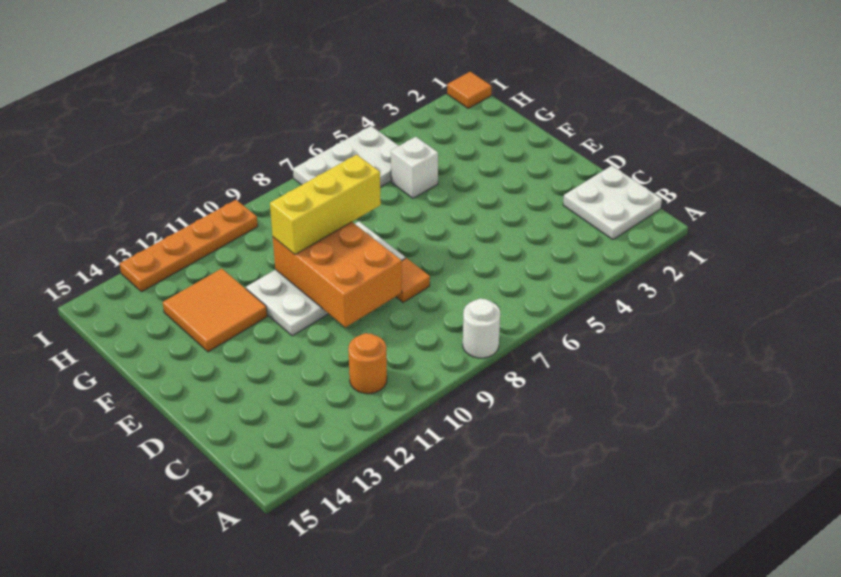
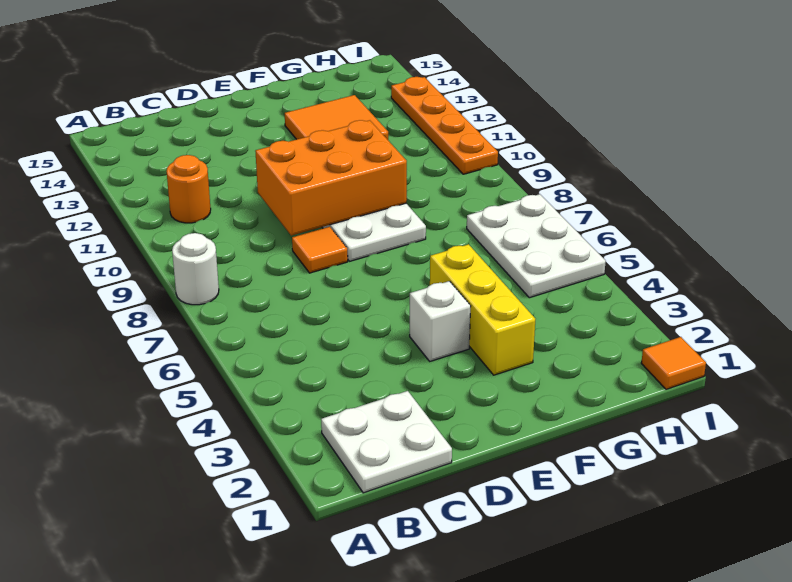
yellow 1x3 brick [270,155,381,254] -> yellow 1x3 brick moved to [430,244,535,375]
white 1x1 brick [391,137,438,198] -> white 1x1 brick moved to [410,281,471,361]

